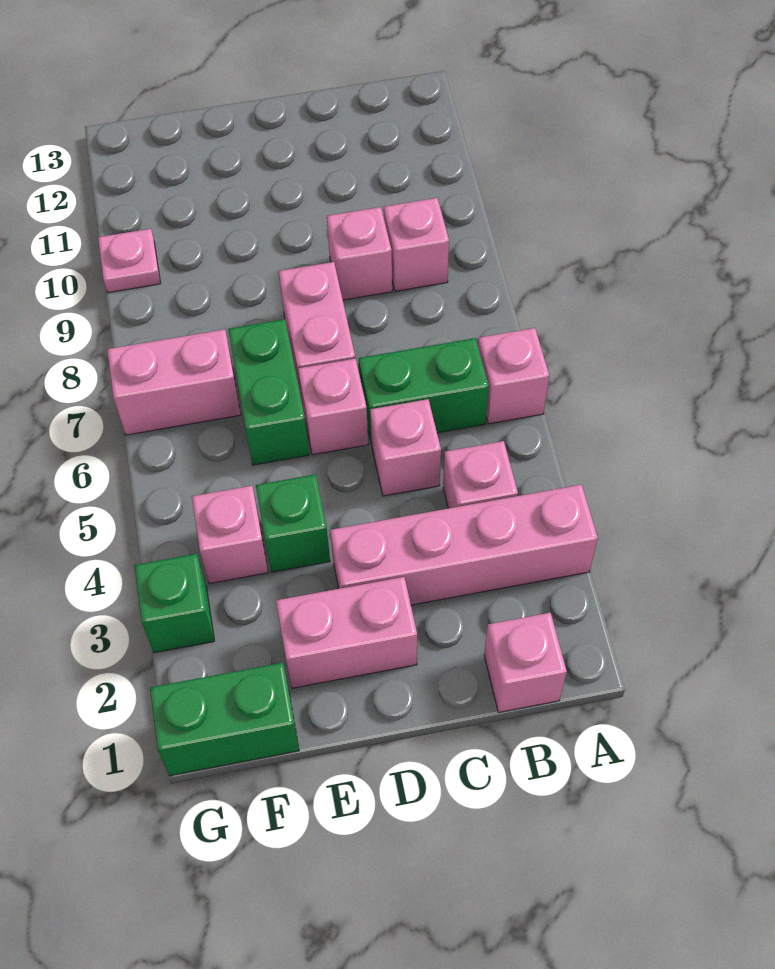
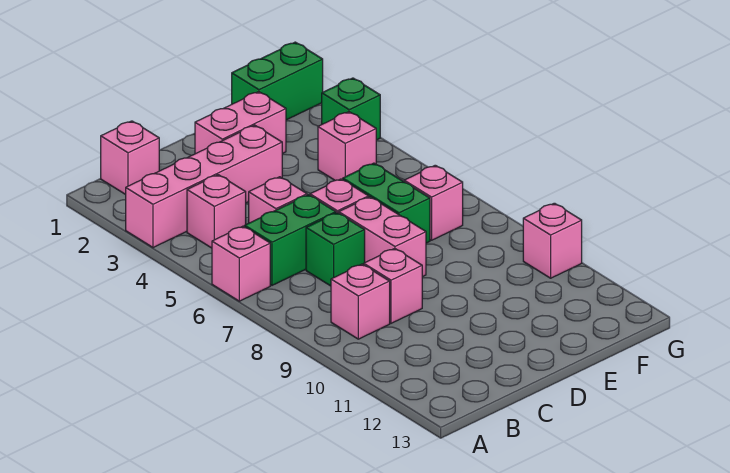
green 1x1 brick [256,474,330,572] -> green 1x1 brick moved to [306,213,365,286]
pink 1x2 brick [107,329,241,435] -> pink 1x1 brick [404,165,463,240]
pink 1x1 plate [98,229,161,293] -> pink 1x1 brick [523,203,582,278]

